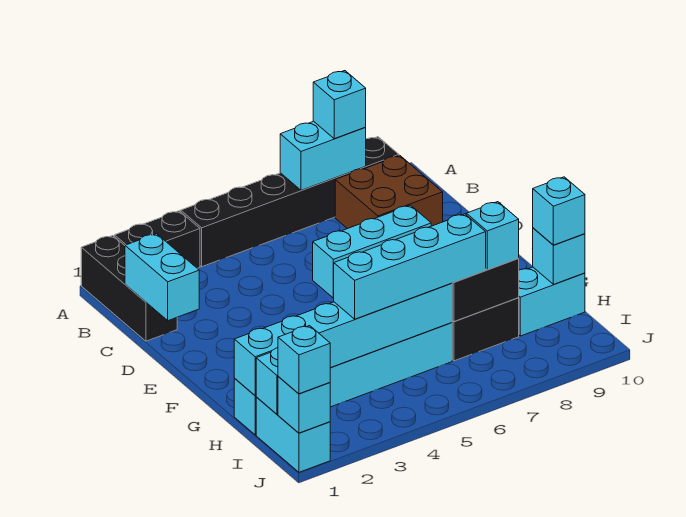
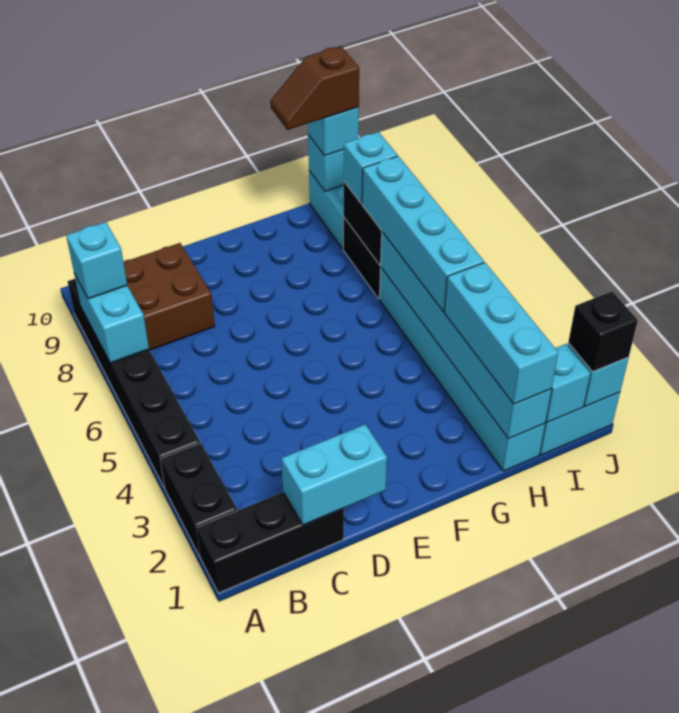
cyan 1x3 brick [313,205,431,298] -> cyan 1x3 brick moved to [445,263,558,404]
none -> brown 1x2 slope [270,46,359,130]
cyan 1x1 brick [278,326,330,394] -> black 1x1 brick [568,291,638,372]

